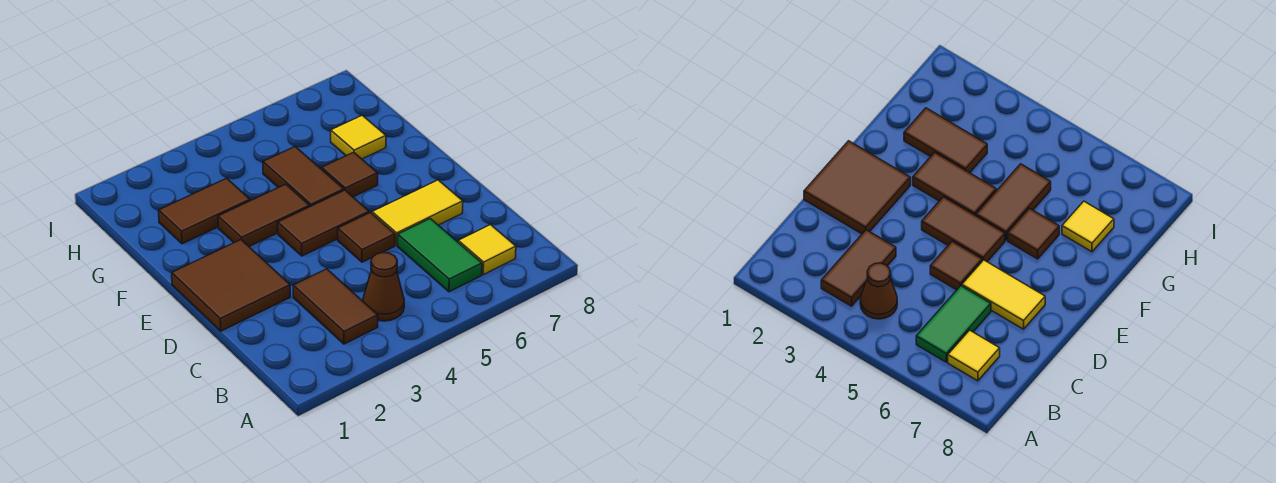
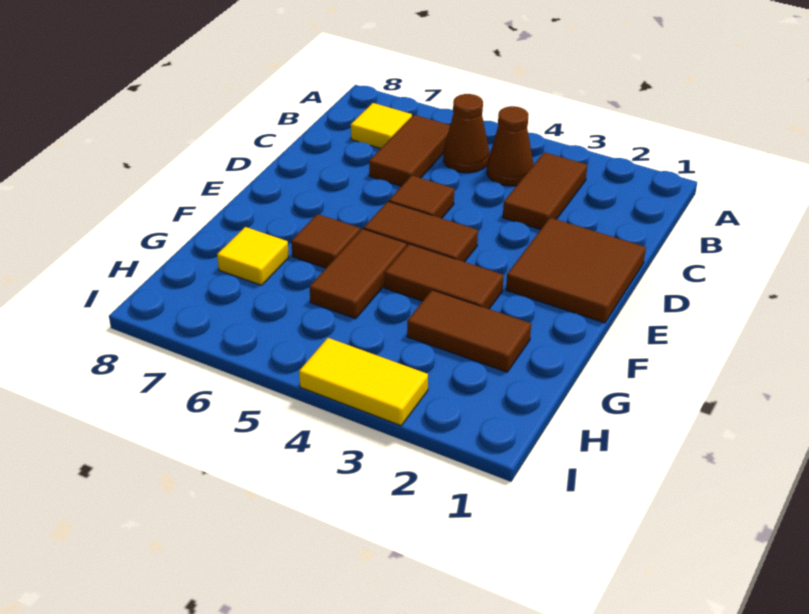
none -> brown 1x1 cone [444,94,489,173]
green 1x2 tile [398,219,482,292] -> brown 1x2 tile [369,115,450,186]
yellow 1x2 tile [372,180,463,245] -> yellow 1x2 tile moved to [299,338,428,426]

